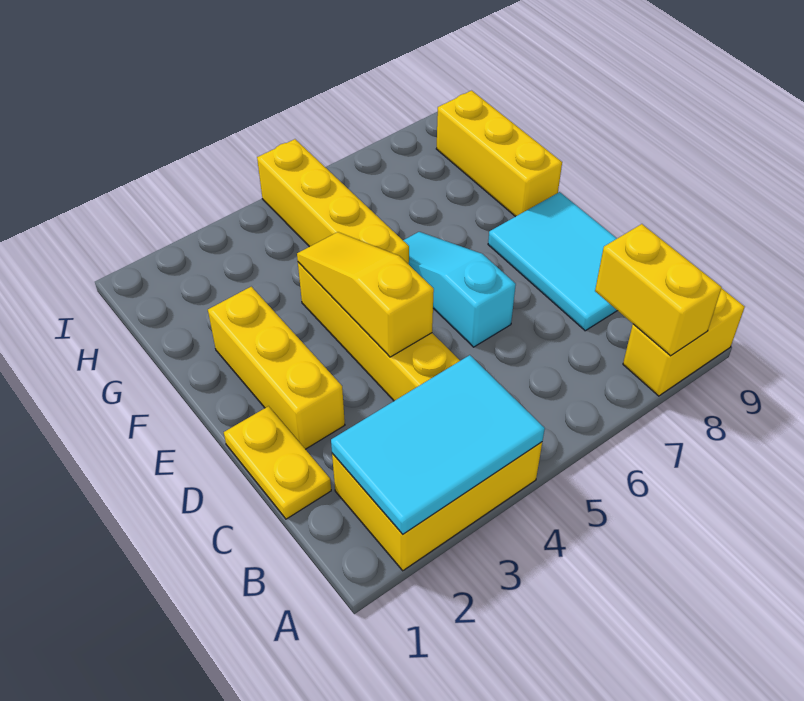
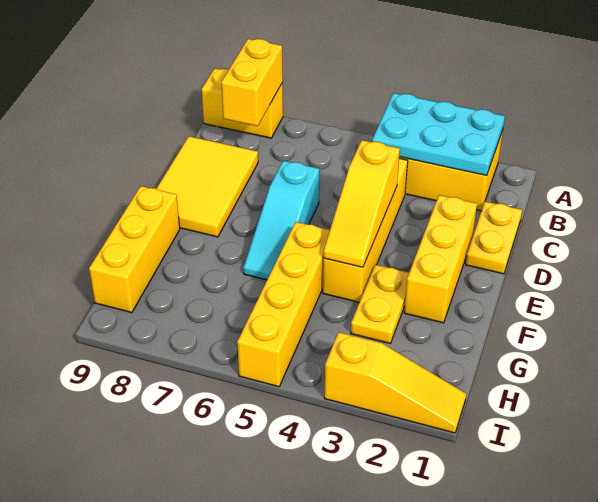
cyan 2x3 tile [331,355,545,534] -> cyan 2x3 plate [372,93,505,176]
cyan 2x3 tile [488,192,617,331] -> yellow 2x3 tile [156,136,258,237]
none -> yellow 1x2 plate [351,265,409,343]
none -> yellow 1x3 slope [324,332,466,433]

